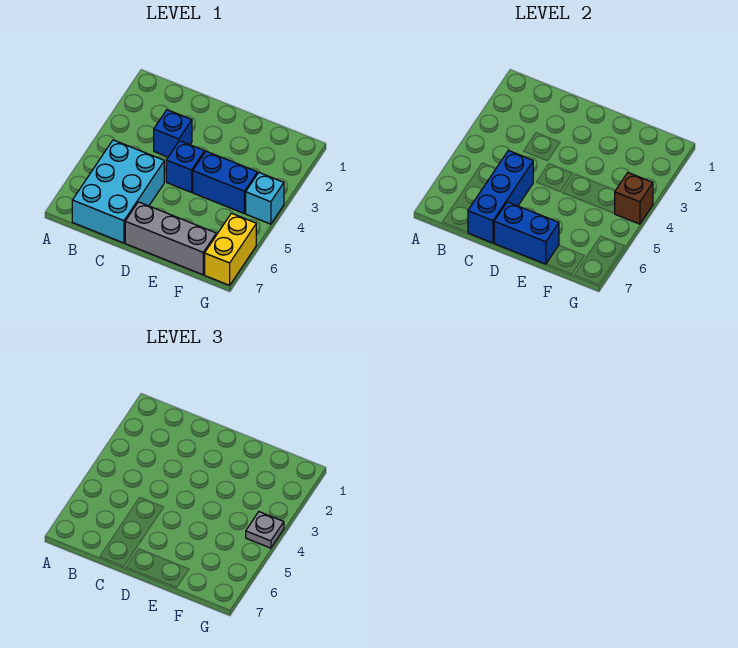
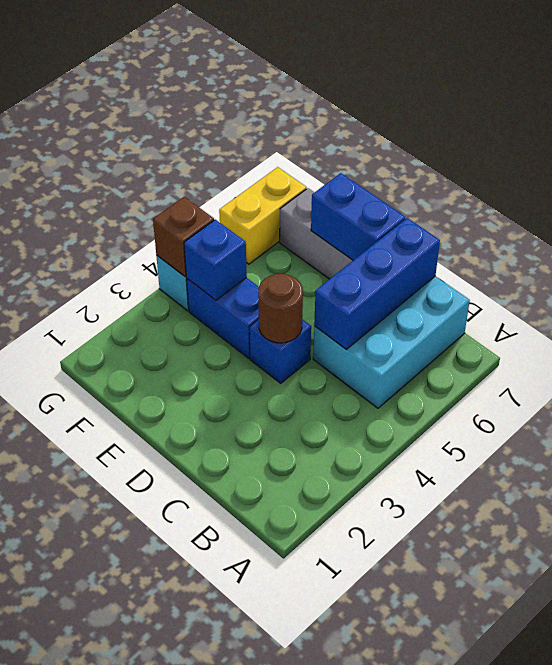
blue 1x1 brick [154,110,192,157] -> blue 1x1 brick moved to [184,220,247,300]
none -> brown 1x1 round brick [258,274,303,343]
grey 1x1 plate [246,512,284,548] -> none

